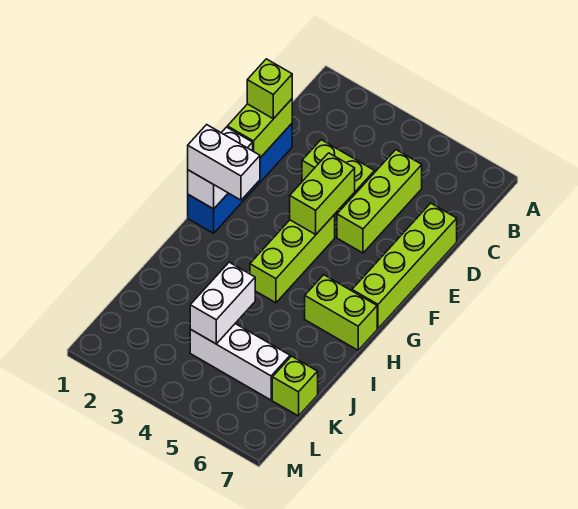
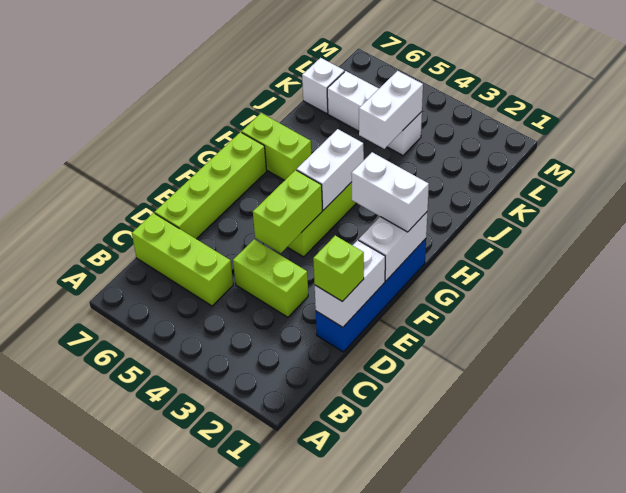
lime 1x3 brick [337,150,422,253] -> lime 1x3 brick turned to [132,213,233,306]
lime 1x2 brick [227,99,292,158] -> white 1x2 brick [315,240,385,327]
none -> white 1x2 brick [297,129,364,210]
lime 1x1 brick [272,356,318,416] -> white 1x1 brick [302,58,344,114]

